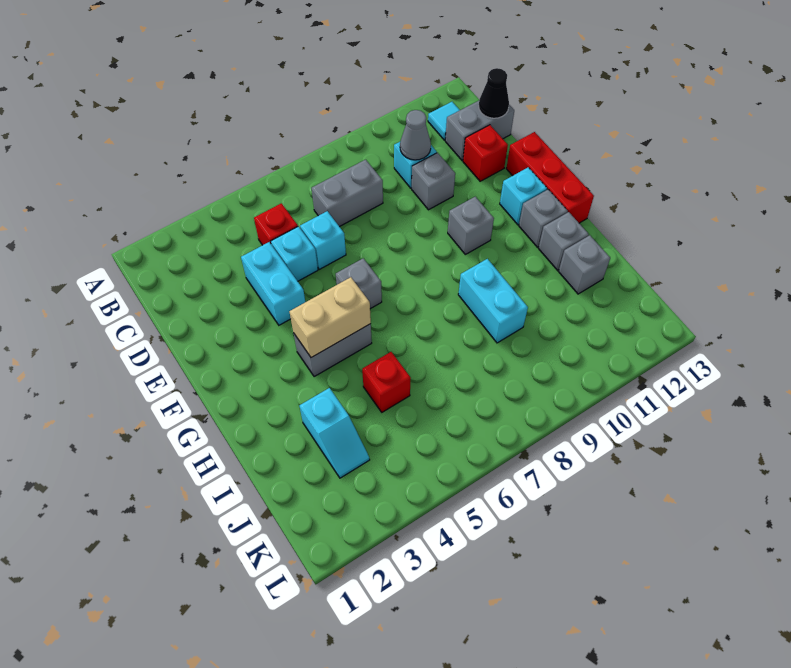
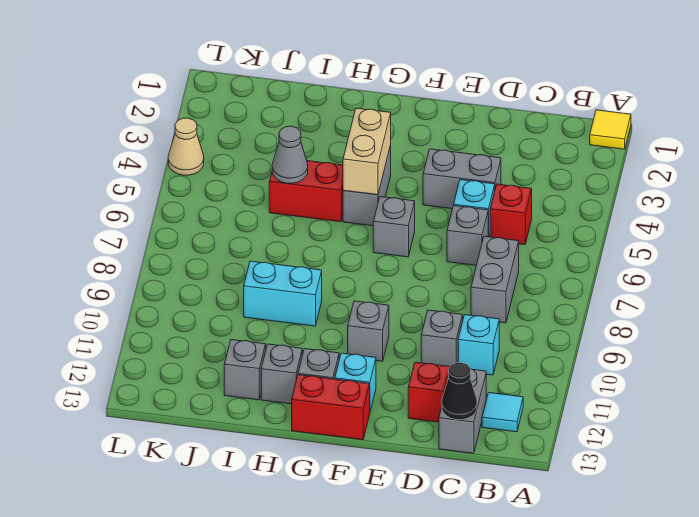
none -> yellow 1x1 tile [590,110,631,149]
grey 1x1 cone [400,110,431,160] -> grey 1x1 cone moved to [272,126,308,183]
cyan 1x2 brick [241,242,305,325] -> grey 1x2 brick [423,149,501,209]
cyan 1x1 brick [300,211,346,269] -> grey 1x1 brick [447,206,488,265]
red 1x3 brick [506,132,594,223] -> red 1x2 brick [292,375,370,440]
cyan 1x2 slope [299,388,370,478] -> none
red 1x1 brick [362,352,411,412] -> red 1x2 brick [269,161,343,222]
none -> tan 1x1 cone [168,118,204,175]

